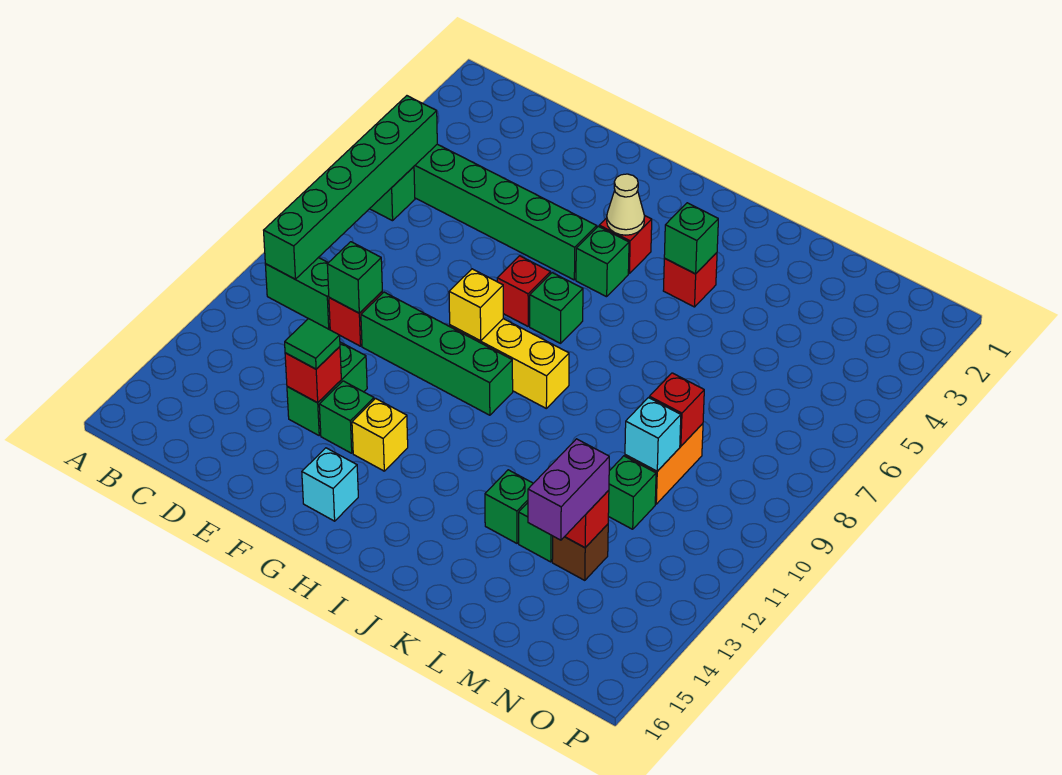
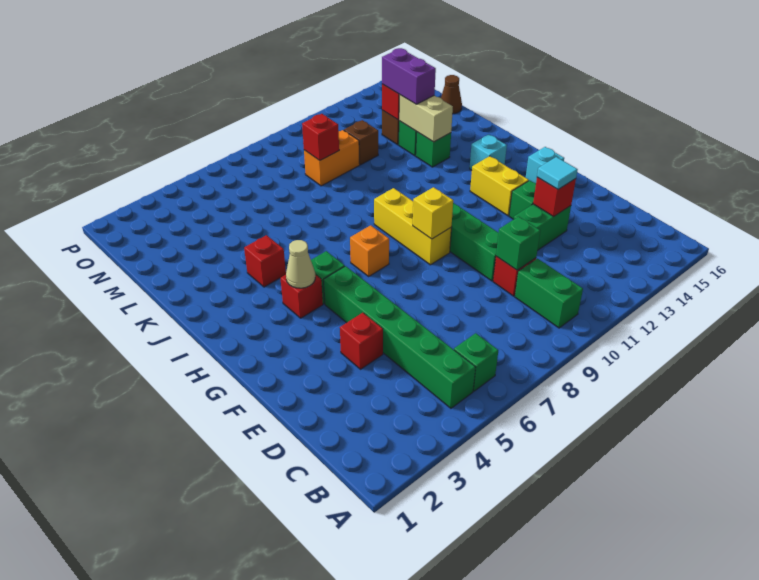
green 1x6 brick [264,96,437,279] -> none
green 1x1 tile [285,319,340,369] -> cyan 1x1 tile [537,157,578,189]
red 1x1 brick [497,256,550,326] -> red 1x1 brick moved to [340,313,383,369]
yellow 1x1 brick [352,398,408,471] -> yellow 1x2 brick [470,156,529,216]
green 1x1 brick [530,273,583,343] -> orange 1x1 brick [350,225,389,276]
green 1x1 brick [664,203,718,274] -> none
none -> tan 1x2 brick [399,95,453,142]
cyan 1x1 brick [625,398,681,471] -> cyan 1x1 brick moved to [470,134,507,170]
green 1x1 brick [608,456,656,529] -> brown 1x1 brick [344,120,378,165]
purple 1x2 brick [528,439,609,540] -> purple 1x2 brick turned to [382,48,436,104]
none -> brown 1x1 cone [441,75,462,114]

